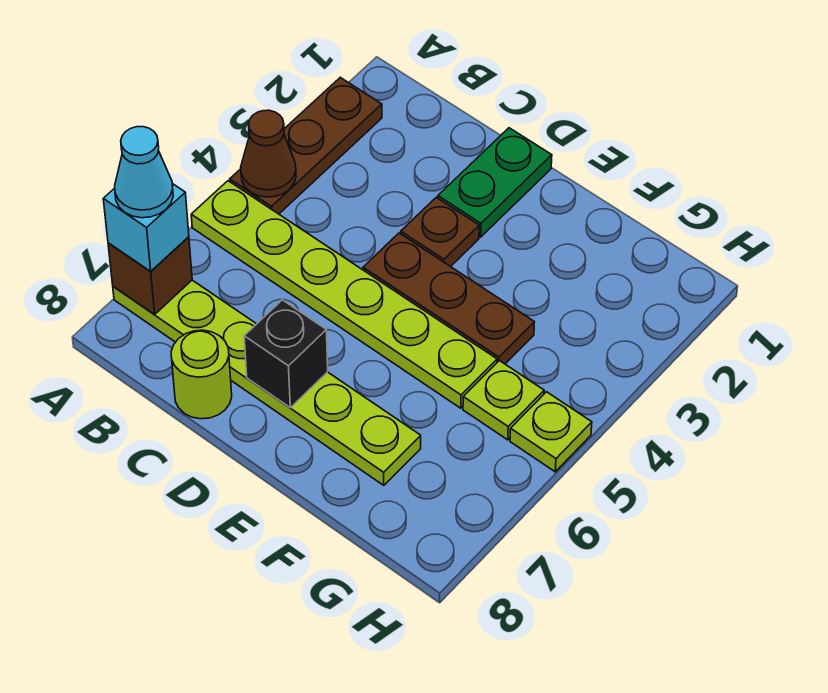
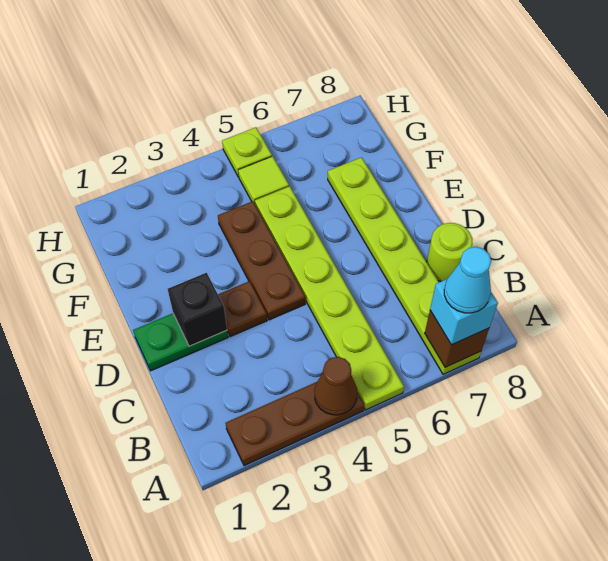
black 1x1 brick [244,300,328,408] -> black 1x1 brick moved to [168,273,227,346]
lime 1x1 plate [463,361,544,440] -> lime 1x1 tile [238,156,289,203]

